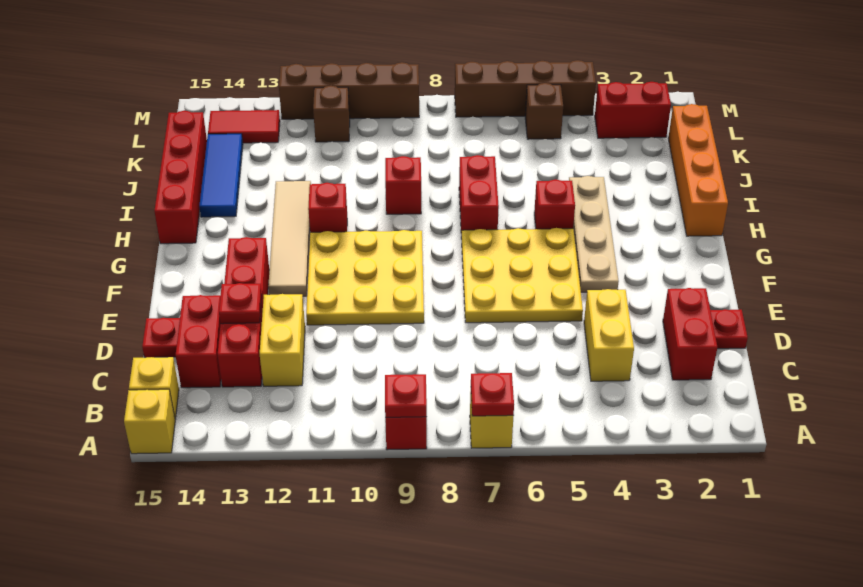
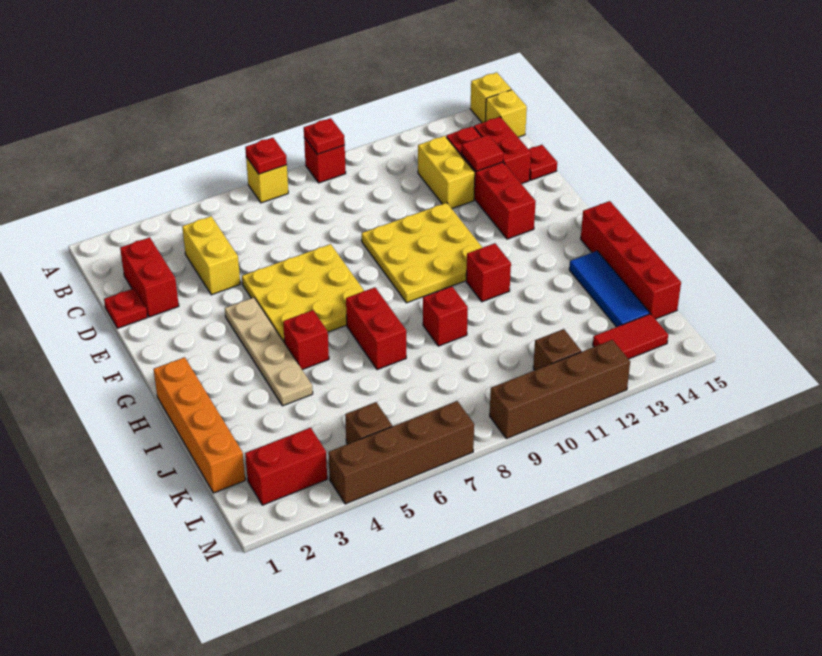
red 1x1 plate [219,283,262,324] -> red 1x1 tile [462,135,504,171]
tan 1x4 tile [268,181,311,296] -> none

